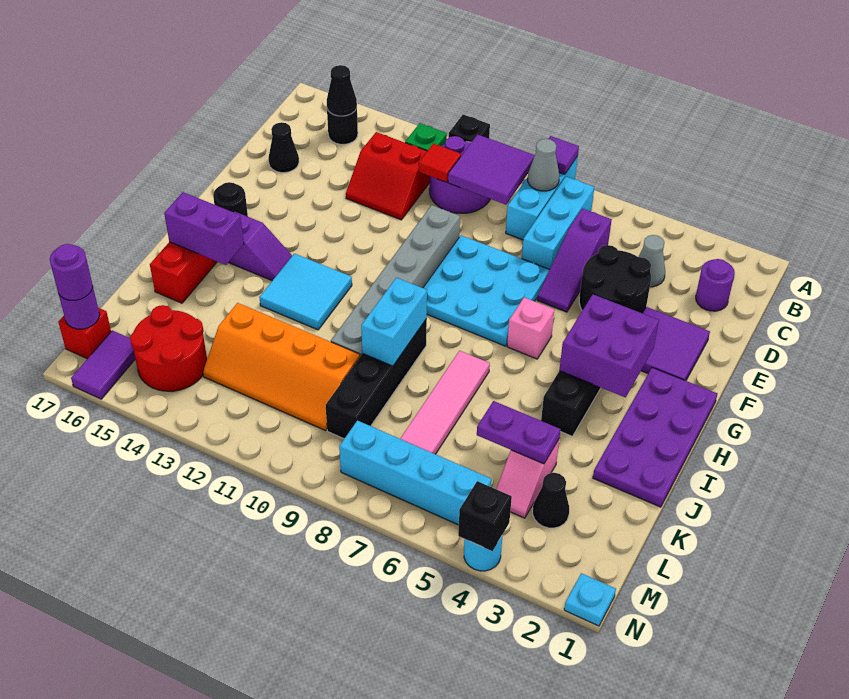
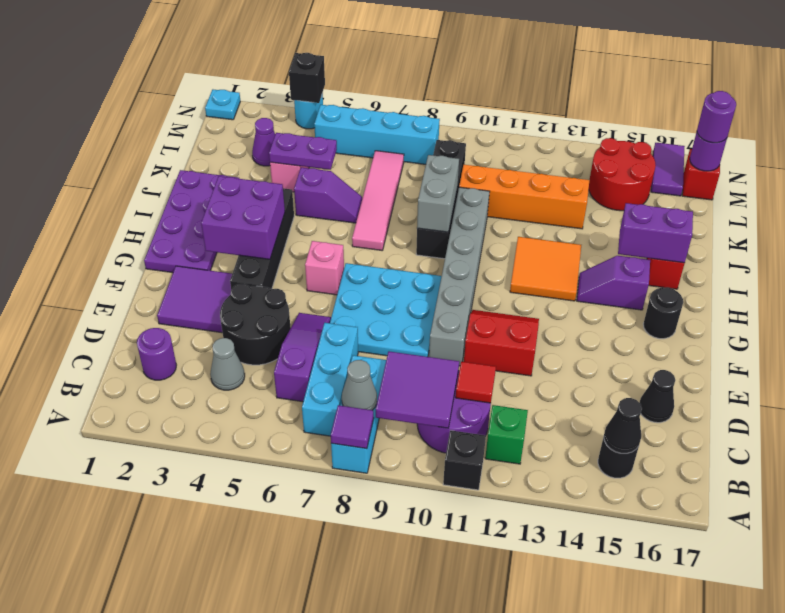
red 2x2 slope [346,132,430,220] -> red 2x2 slope moved to [464,310,539,376]
cyan 2x2 tile [259,254,352,330] -> orange 2x2 tile [510,237,581,301]
cyan 1x2 brick [361,278,427,366] -> grey 1x2 brick [417,155,459,232]
none -> purple 1x2 slope [294,167,362,223]
black 1x1 cone [533,473,569,528] -> purple 1x1 cone [252,118,275,166]

